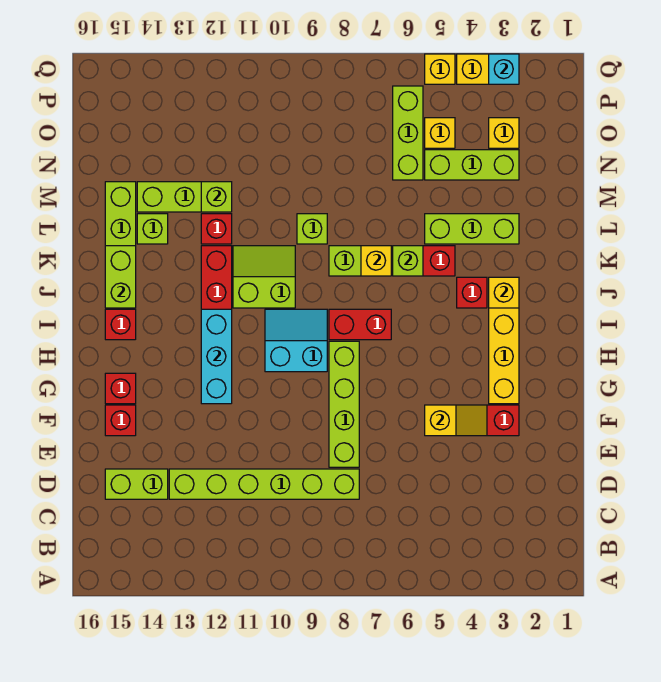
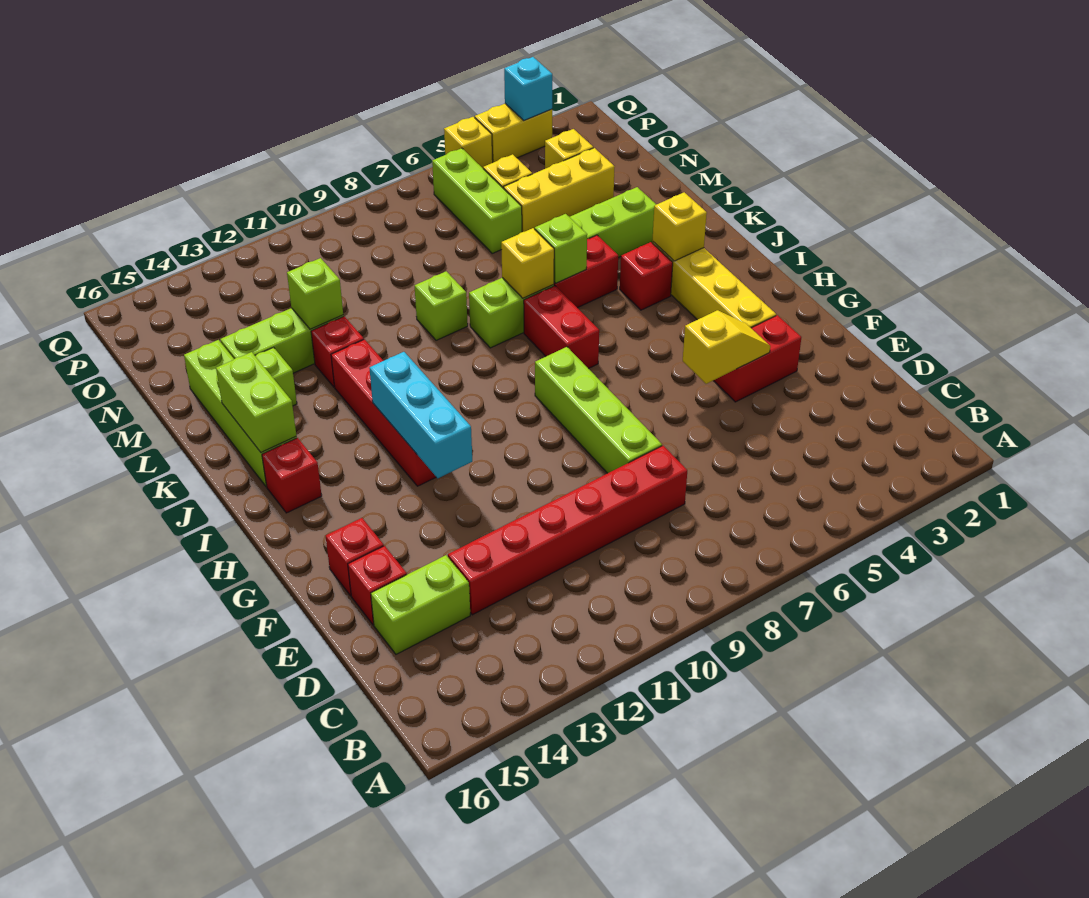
lime 1x6 brick [169,469,359,499] -> red 1x6 brick [448,446,687,615]
red 1x1 brick [105,373,136,404] -> red 1x1 brick moved to [348,546,407,625]
cyan 2x2 slope [265,309,327,372] -> none
red 1x2 brick [329,309,391,340] -> red 1x2 brick turned to [524,286,599,369]
lime 2x2 slope [233,246,295,308] -> none
lime 1x3 brick [425,150,519,180] -> yellow 1x3 brick [504,148,615,232]

